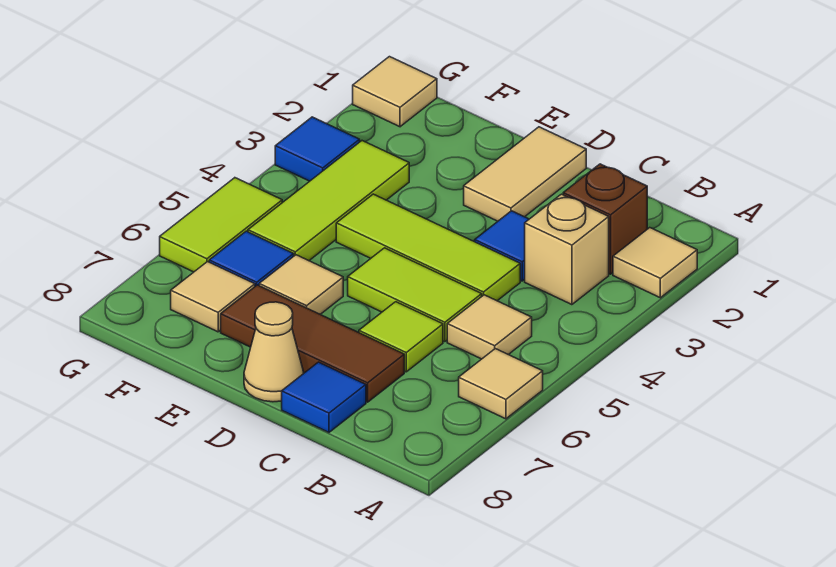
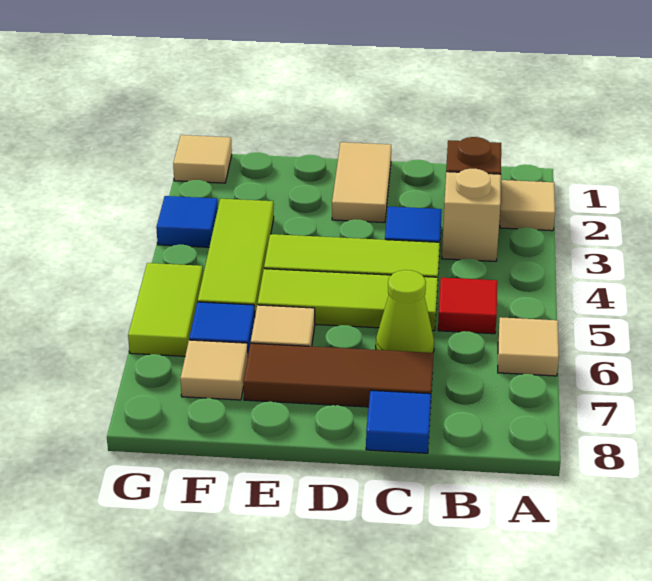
tan 1x1 tile [447,295,532,359] -> red 1x1 tile [438,278,497,334]
lime 1x2 tile [348,248,482,342] -> lime 1x3 tile [258,269,438,331]
lime 1x1 tile [359,302,443,372] -> lime 1x1 cone [376,270,434,353]
tan 1x1 cone [244,302,304,402] -> none

